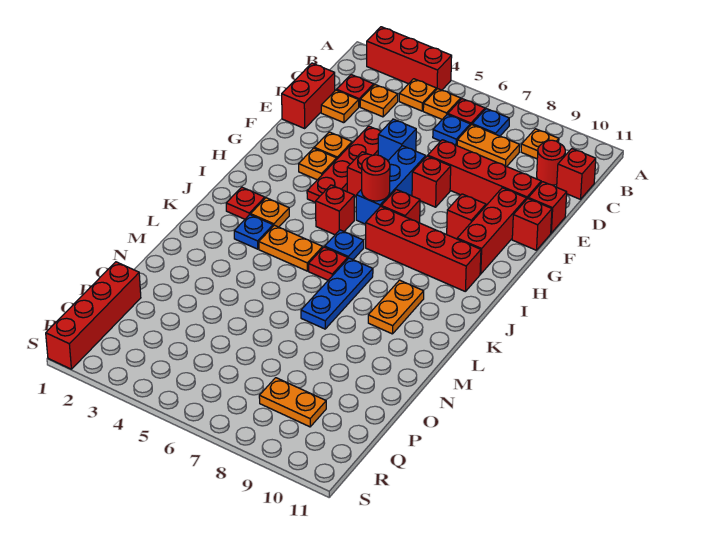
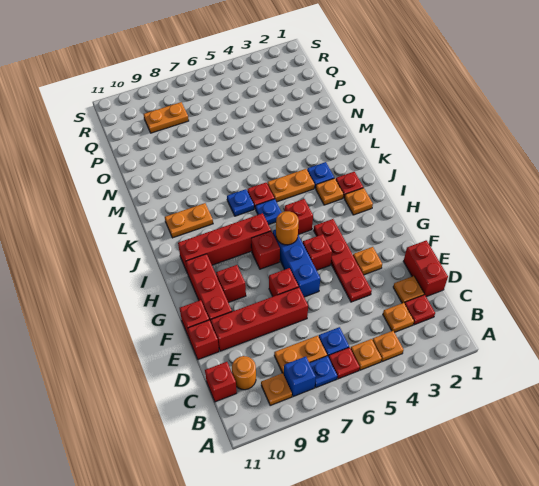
red 1x3 brick [367,27,452,90] -> none
red 1x1 round brick [537,140,565,185] -> orange 1x1 round brick [232,356,256,390]
blue 1x1 brick [378,119,416,160] -> blue 1x1 brick moved to [284,357,316,397]
orange 1x1 plate [299,148,337,180] -> orange 1x1 plate moved to [344,188,373,215]
red 1x1 round brick [362,155,390,201] -> orange 1x1 round brick [276,211,299,245]
blue 1x3 plate [301,258,373,329] -> blue 1x1 plate [227,189,254,216]
orange 1x2 plate [368,280,424,334] -> orange 1x2 plate turned to [165,203,213,238]
red 1x4 brick [46,262,141,369] -> none

